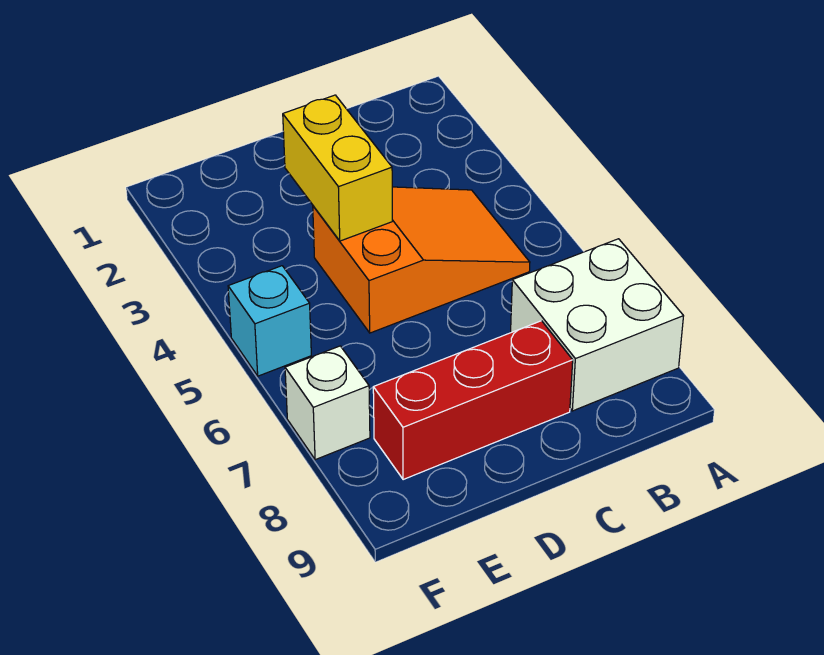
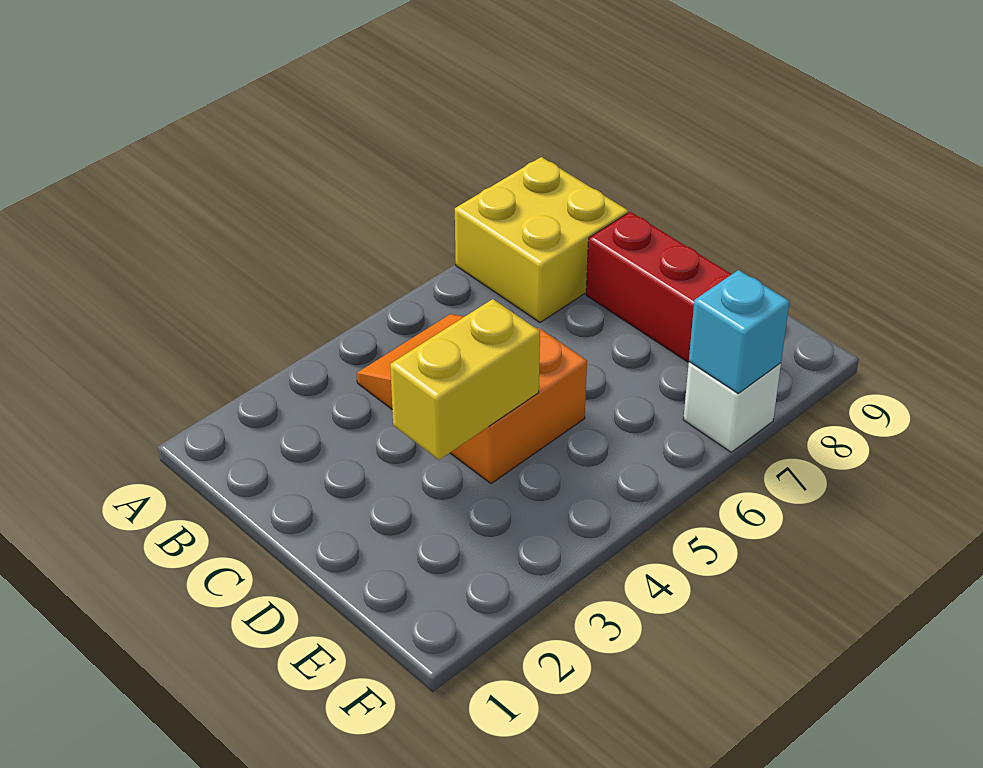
white 2x2 brick [511,239,683,411] -> yellow 2x2 brick [455,157,628,322]
cyan 1x1 brick [228,266,311,376] -> cyan 1x1 brick moved to [689,270,789,393]

